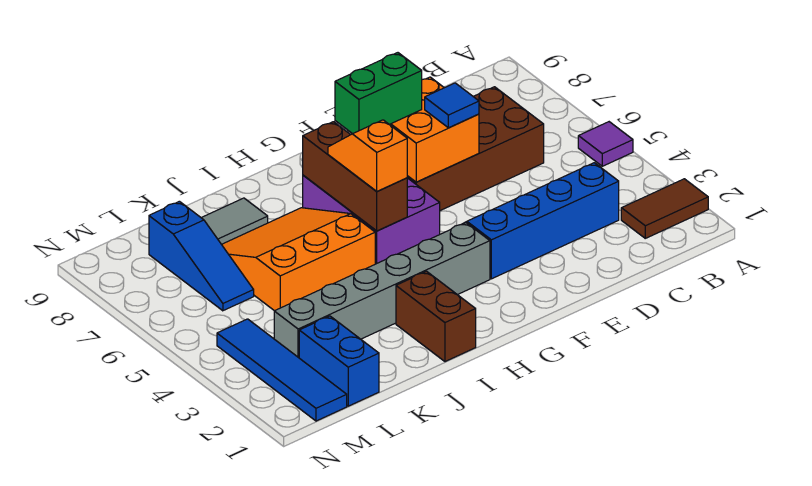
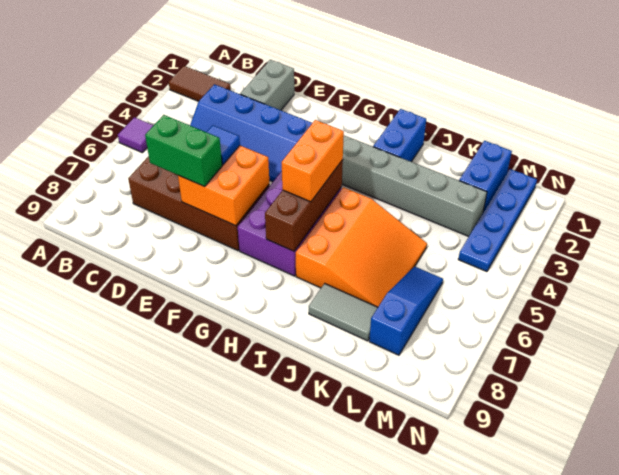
none -> grey 1x2 brick [240,60,294,110]
green 1x2 brick [335,53,422,134] -> green 1x2 brick moved to [145,115,222,187]
orange 1x2 slope [328,120,407,191] -> orange 1x2 brick [282,120,344,202]
brown 1x2 brick [396,271,476,362] -> blue 1x2 brick [373,109,426,162]
orange 3x3 slope [222,208,375,311] -> orange 3x3 slope turned to [296,187,427,307]
blue 1x4 tile [217,319,347,421] -> blue 1x4 plate [458,169,537,272]

